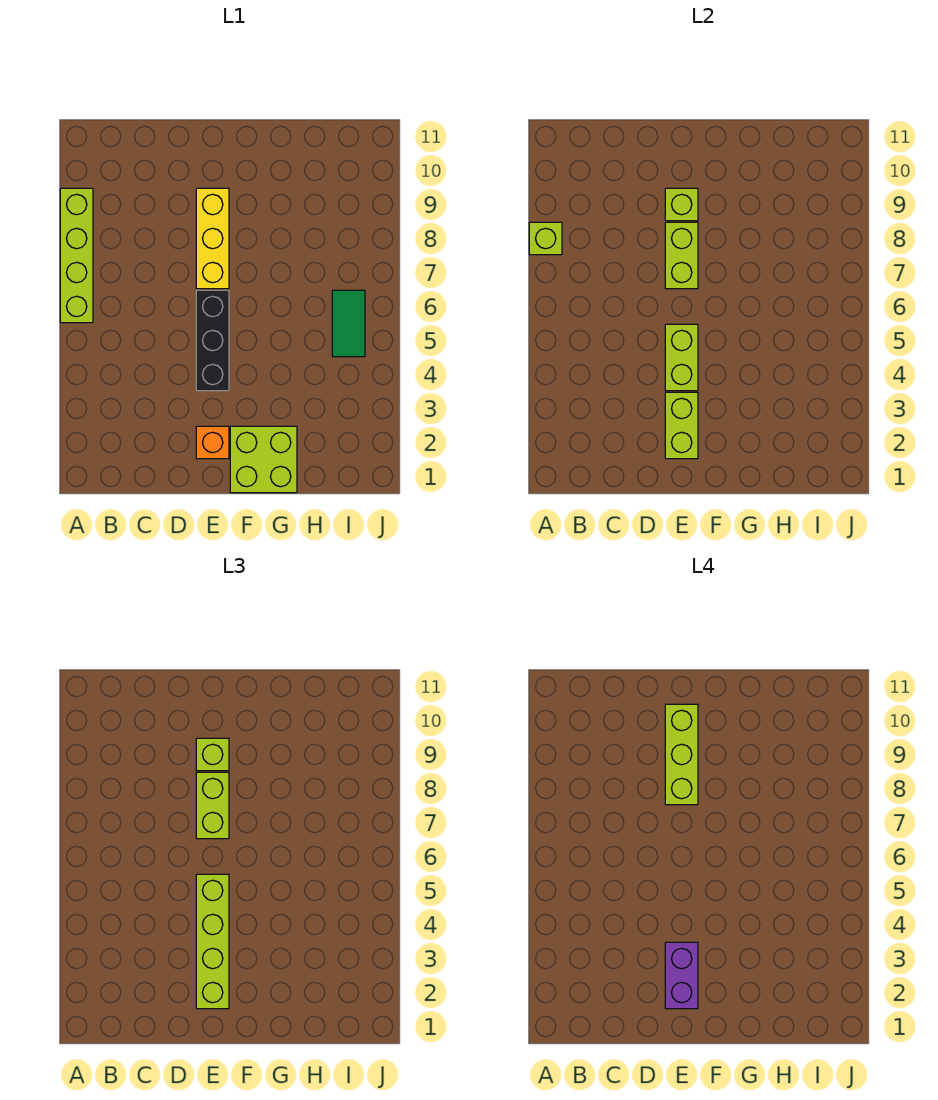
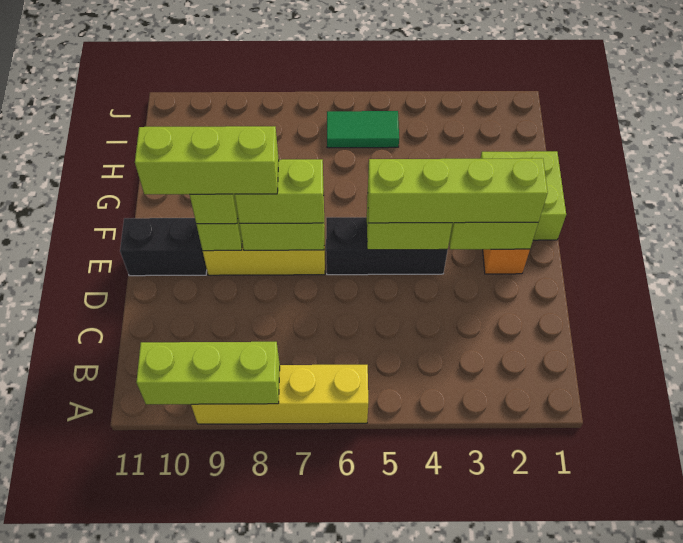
lime 1x4 brick [60,188,93,323] -> yellow 1x4 brick [191,365,368,424]
lime 1x1 brick [529,222,562,255] -> lime 1x3 brick [136,342,280,404]
purple 1x2 brick [665,942,698,1009] -> none
none -> black 1x2 brick [120,218,207,276]

